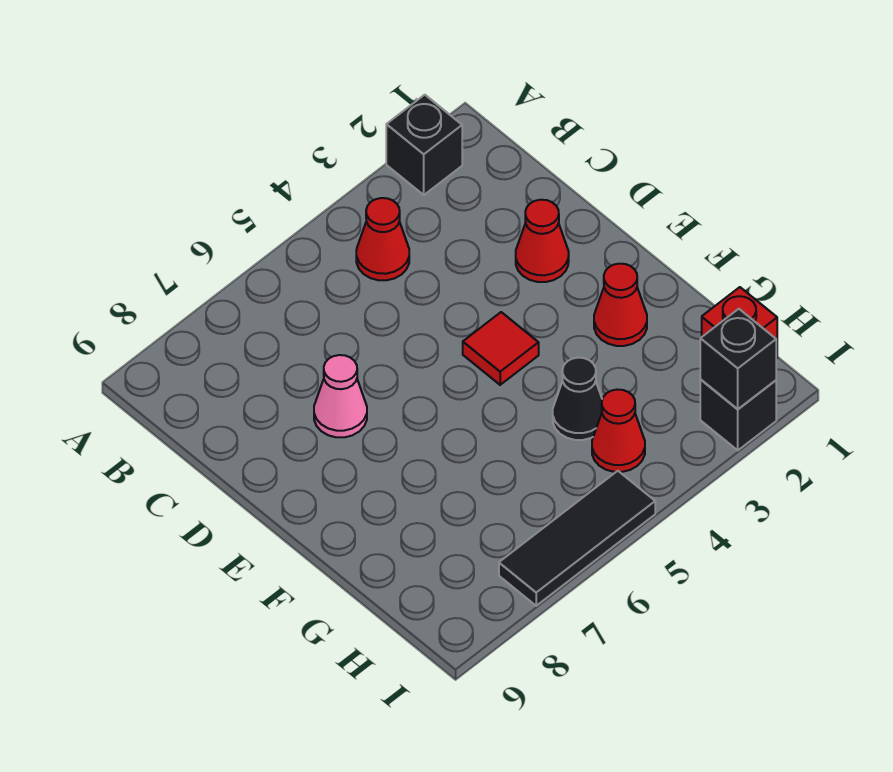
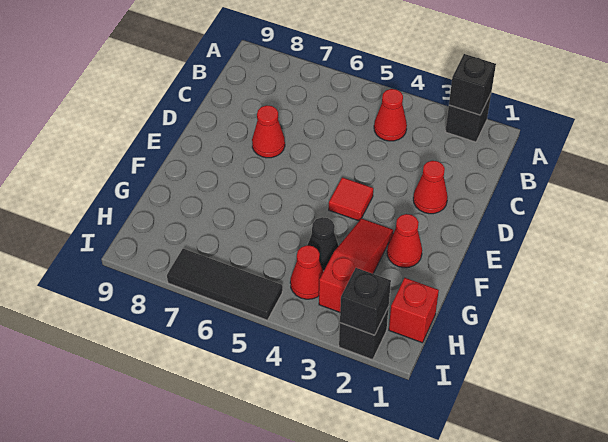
none -> black 1x1 brick [449,54,496,115]
pink 1x1 cone [314,355,367,437] -> red 1x1 cone [252,105,285,158]
none -> red 1x3 slope [319,218,393,312]

